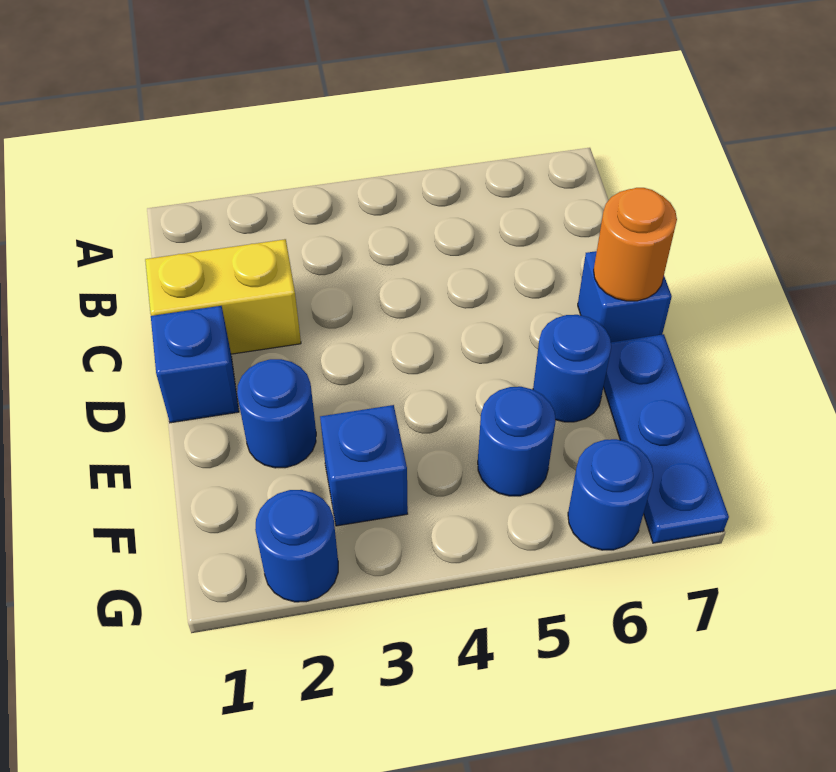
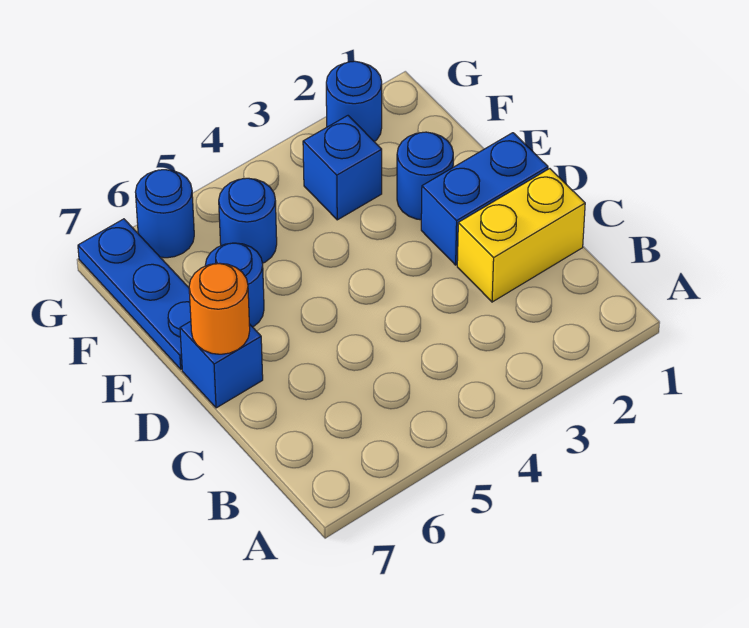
blue 1x1 brick [151,306,239,423] -> blue 1x2 brick [421,133,548,265]

